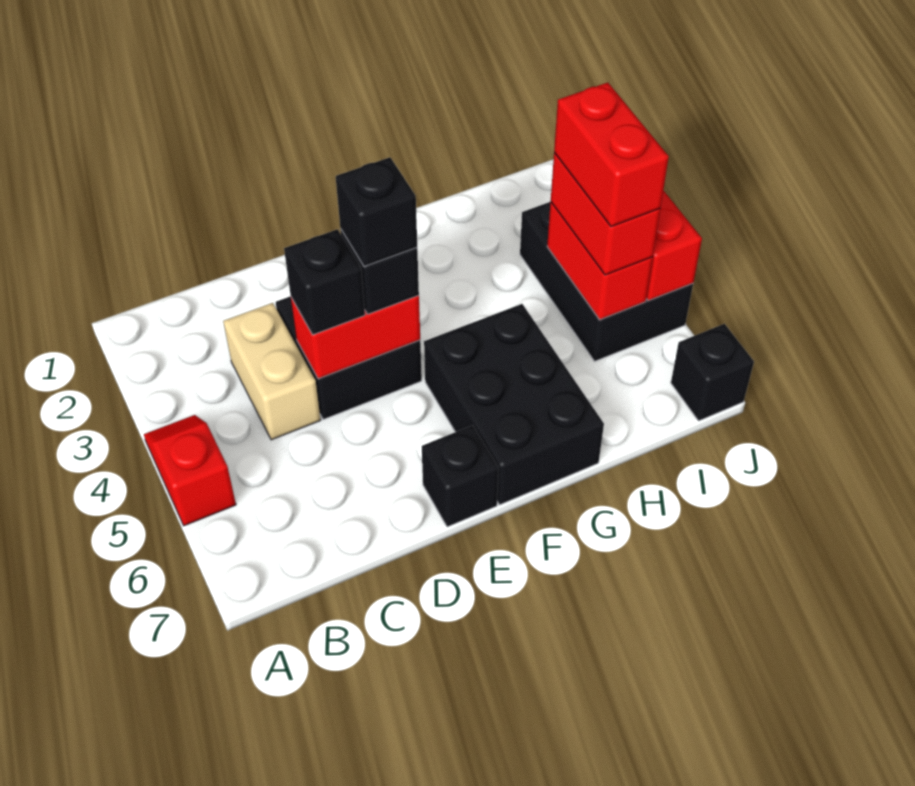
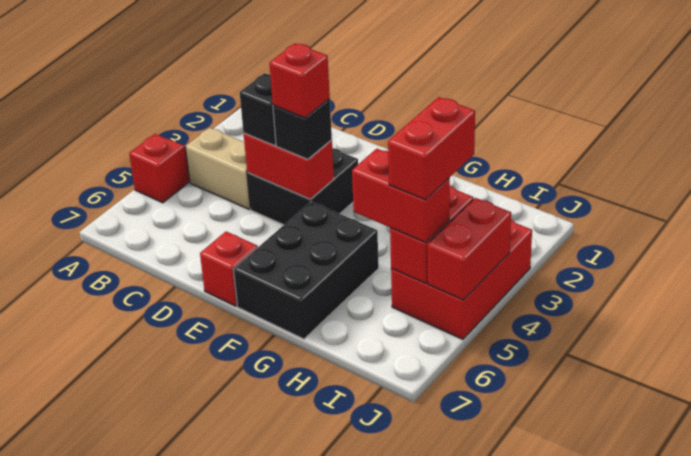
tan 1x2 brick [223,303,321,440] -> tan 1x2 brick turned to [185,128,251,209]
black 1x1 brick [336,157,417,266] -> red 1x1 brick [269,43,330,118]
black 1x1 brick [422,425,498,527] -> red 1x1 brick [200,231,258,306]
black 2x3 brick [520,202,693,361] -> red 2x3 brick [391,220,532,339]
red 1x2 brick [551,153,660,275] -> red 1x2 brick turned to [352,149,450,242]
black 1x1 brick [671,324,754,421] -> none

